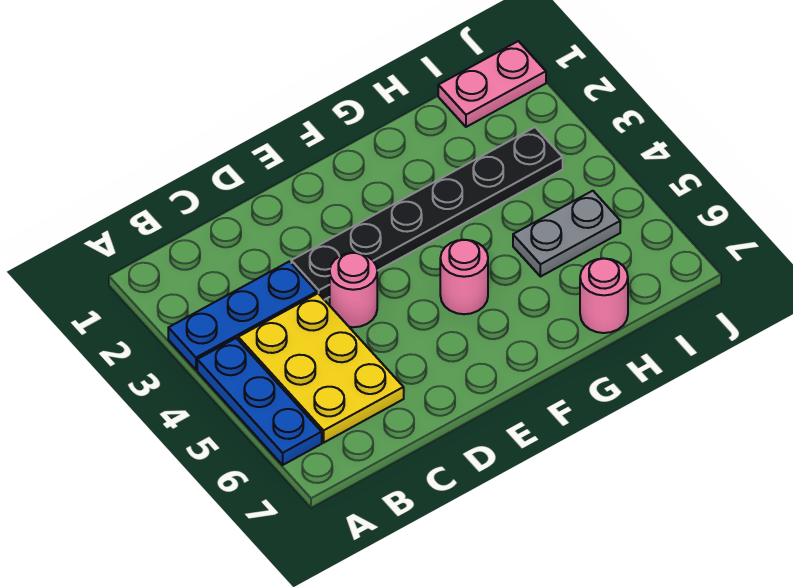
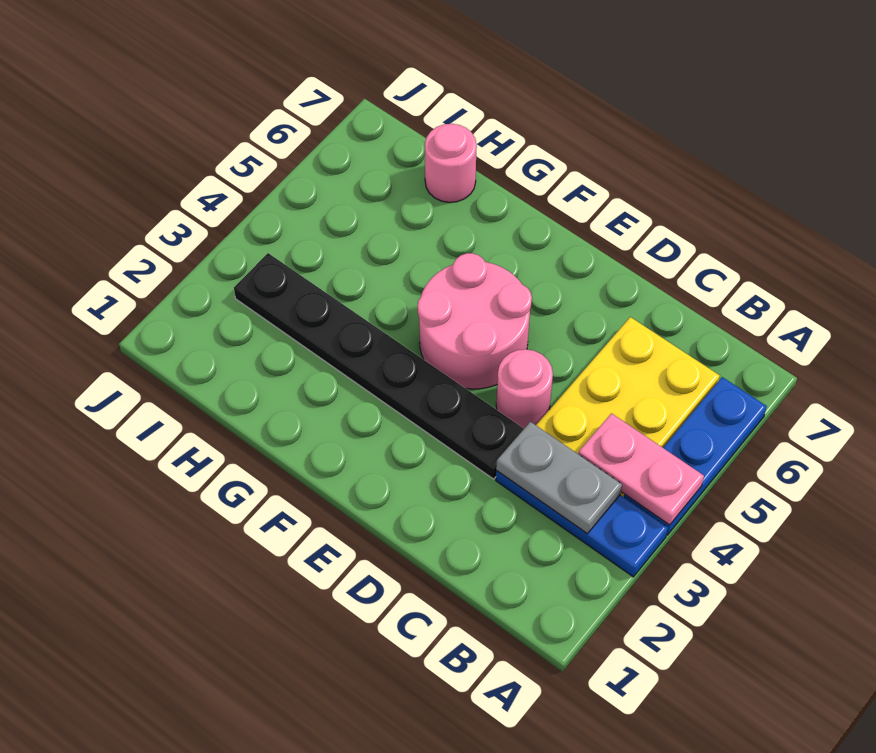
pink 1x1 round brick [440,240,488,314] -> pink 2x2 round brick [418,253,532,389]
grey 1x2 plate [513,191,620,277] -> grey 1x2 plate moved to [496,422,622,534]
pink 1x2 plate [438,41,546,127] -> pink 1x2 plate moved to [578,413,704,525]

